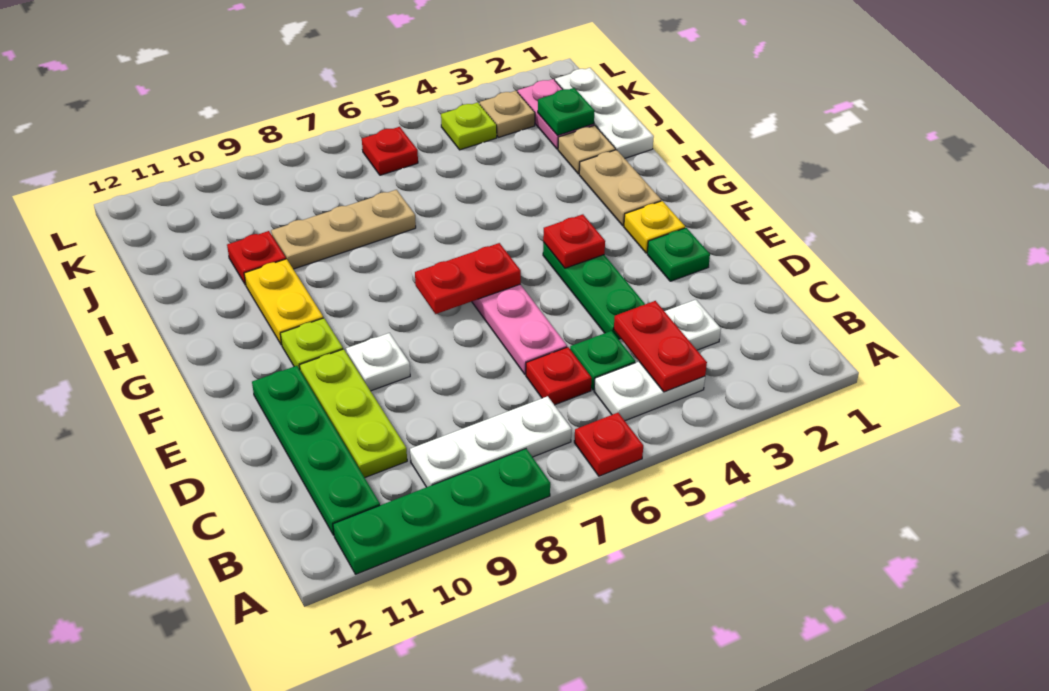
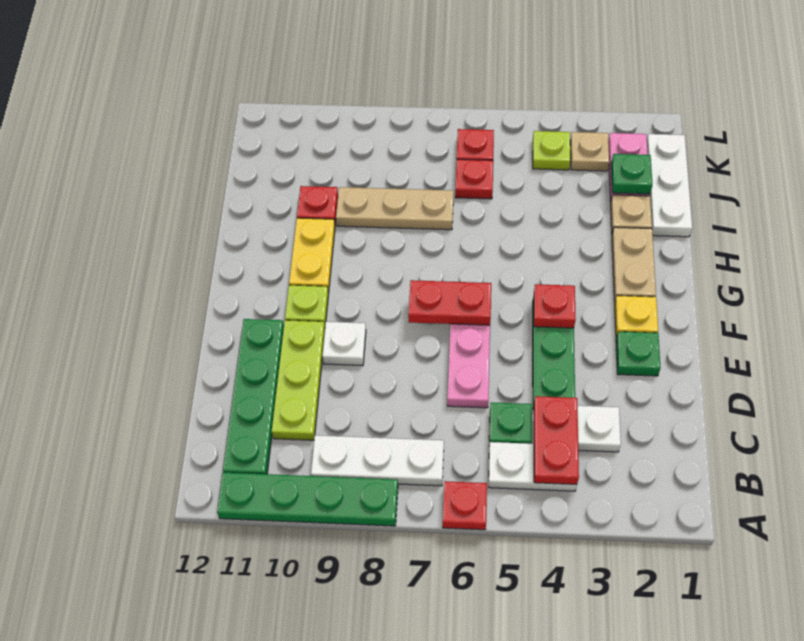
red 1x1 plate [526,347,591,405] -> red 1x1 plate moved to [455,159,493,199]

